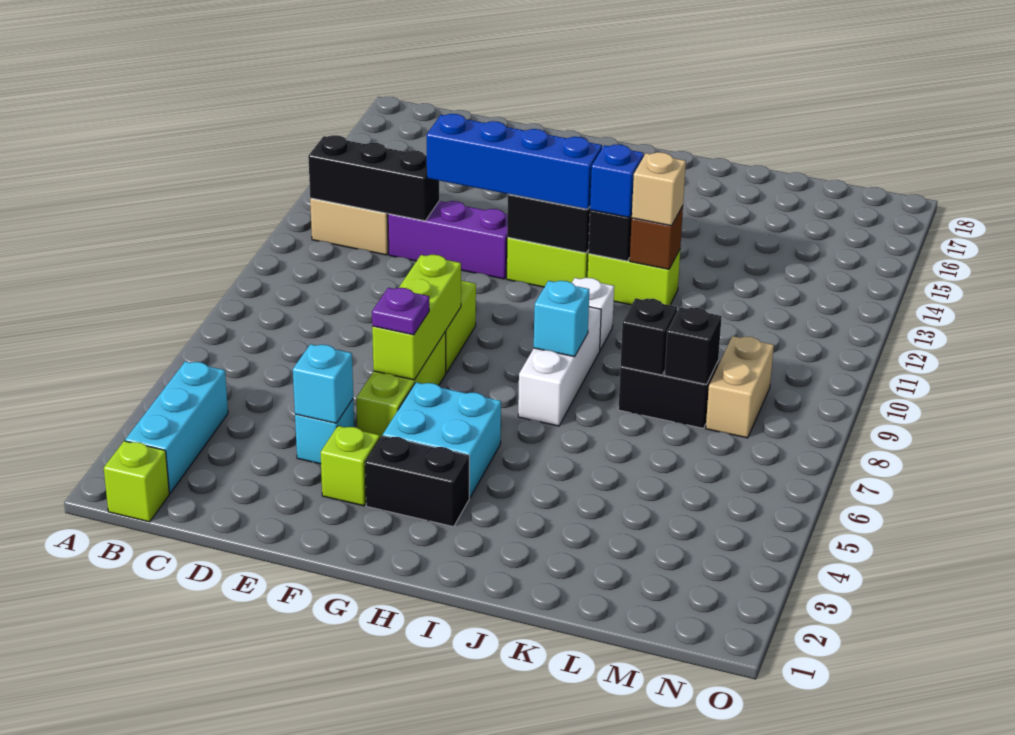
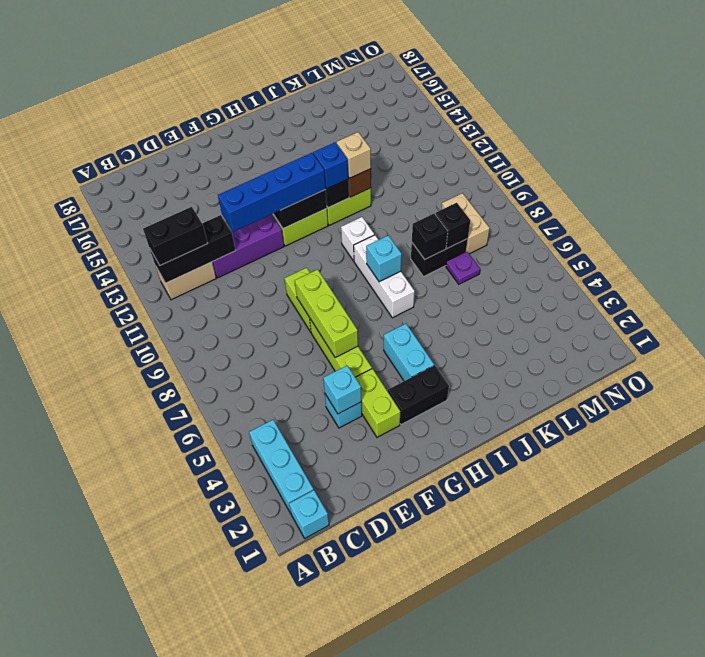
lime 1x1 brick [104,441,169,522] -> cyan 1x1 brick [289,490,329,538]
none -> black 1x2 brick [143,207,208,265]
lime 1x1 brick [320,426,380,506] -> lime 1x2 brick [355,369,400,437]
purple 1x1 plate [372,288,429,335] -> purple 1x1 plate moved to [446,251,480,284]
cyan 2x2 brick [383,382,501,498] -> cyan 1x2 brick [384,324,434,381]

